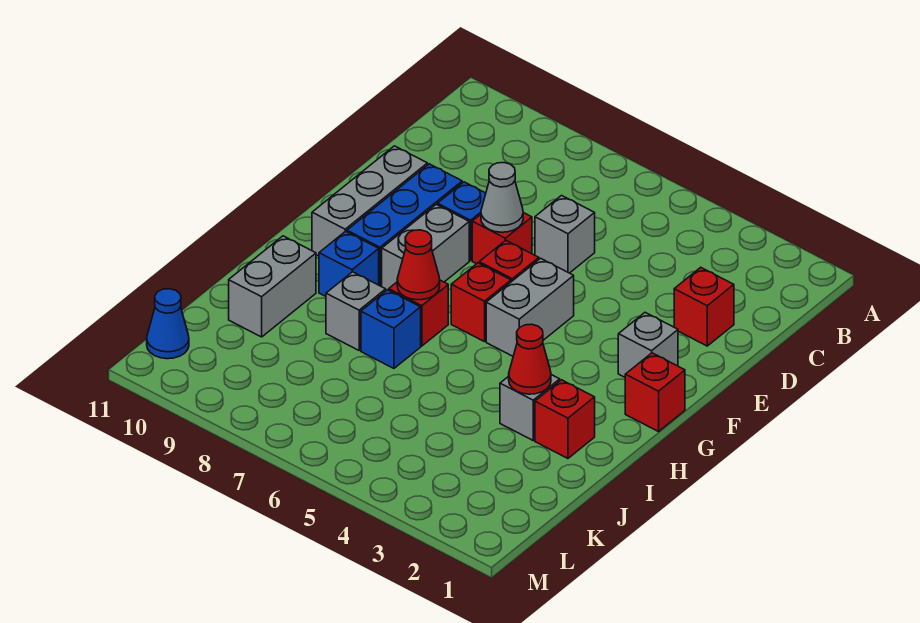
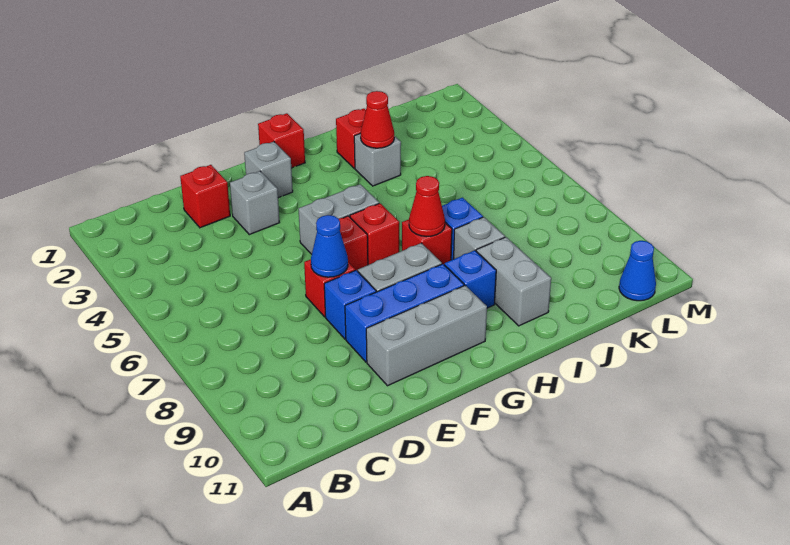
grey 1x1 brick [535,196,595,273] -> grey 1x1 brick moved to [230,171,280,235]
grey 1x1 cone [481,163,523,232] -> blue 1x1 cone [311,215,348,277]
grey 1x2 brick [229,236,316,337] -> grey 1x2 brick turned to [476,237,551,326]

